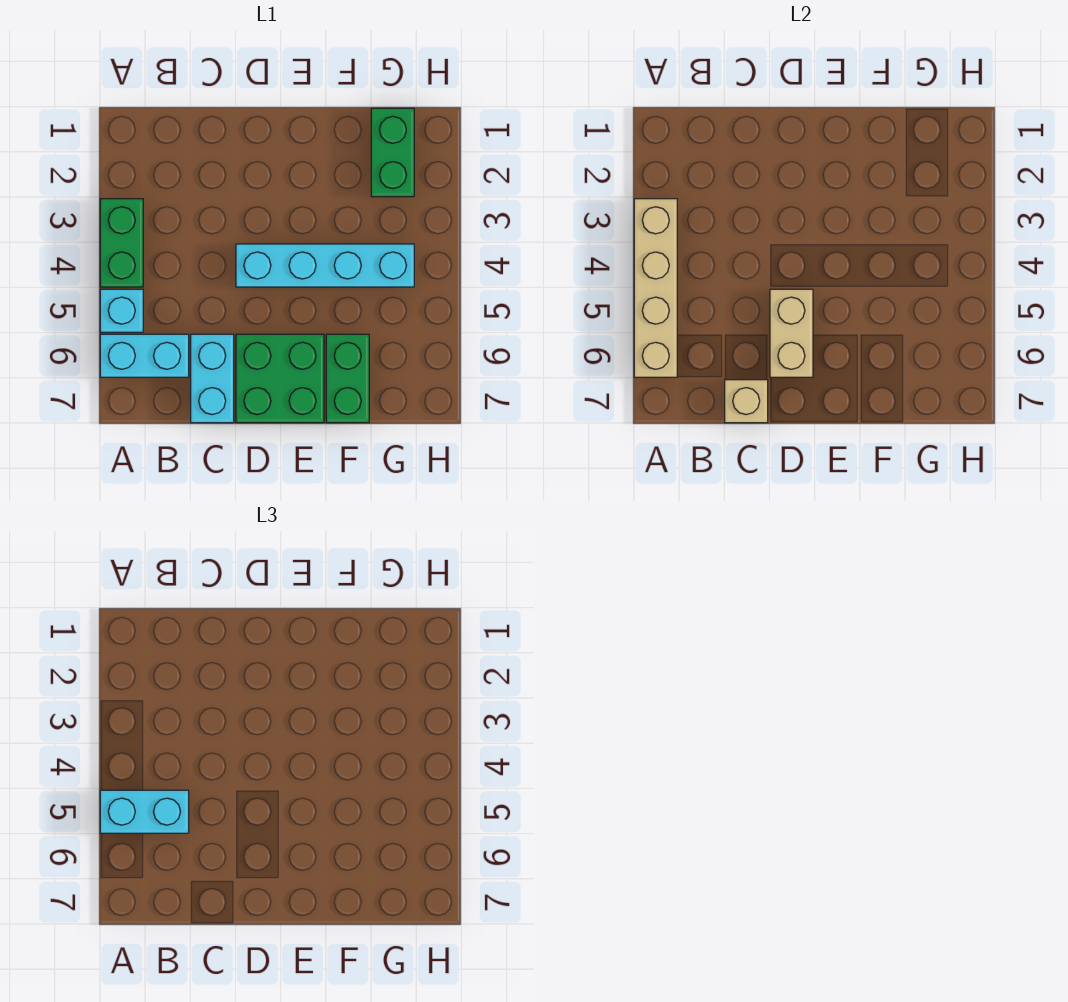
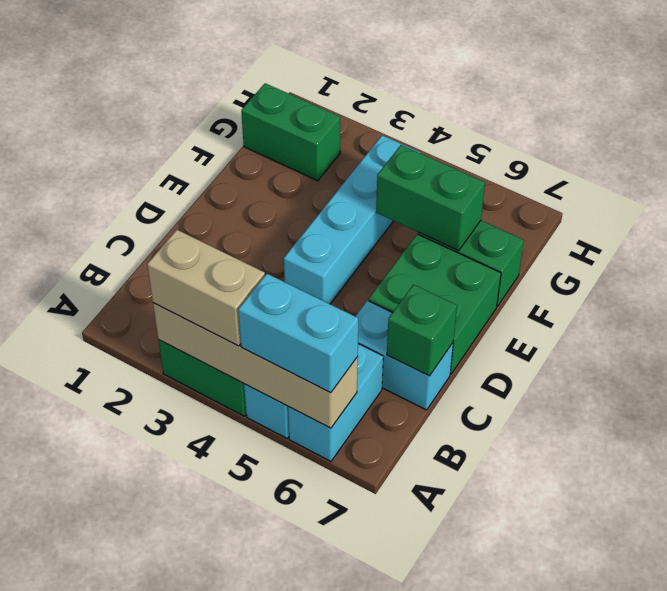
cyan 1x2 brick [100,790,189,833] -> cyan 1x2 brick turned to [238,274,358,393]
tan 1x1 brick [725,380,768,423] -> green 1x1 brick [387,285,457,376]
tan 1x2 brick [770,289,813,377] -> tan 1x2 brick moved to [147,230,265,346]
none -> green 1x2 brick [376,145,485,251]

